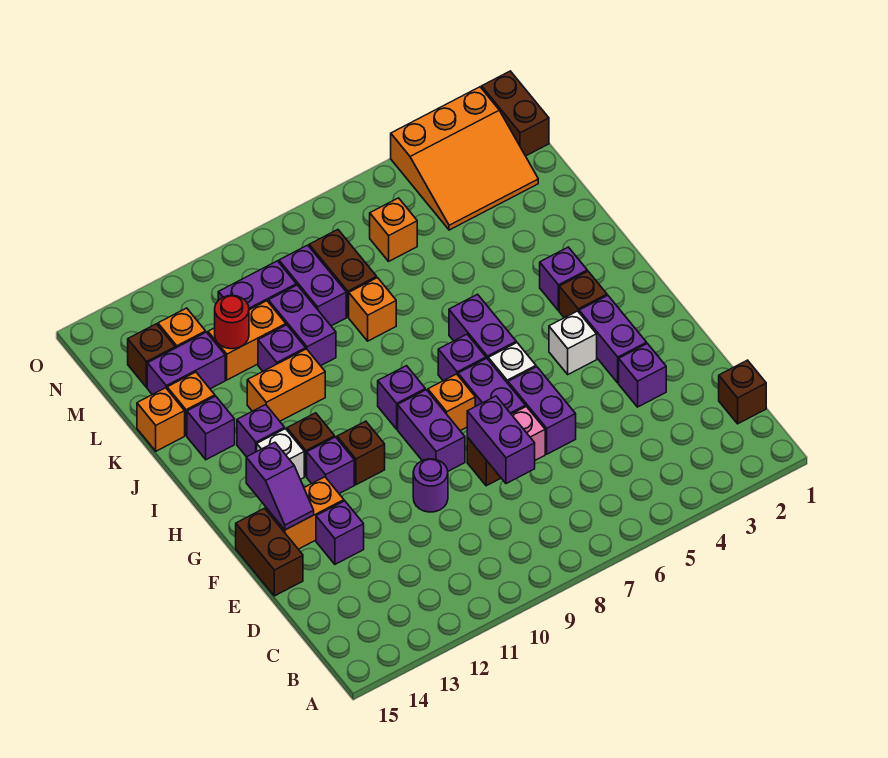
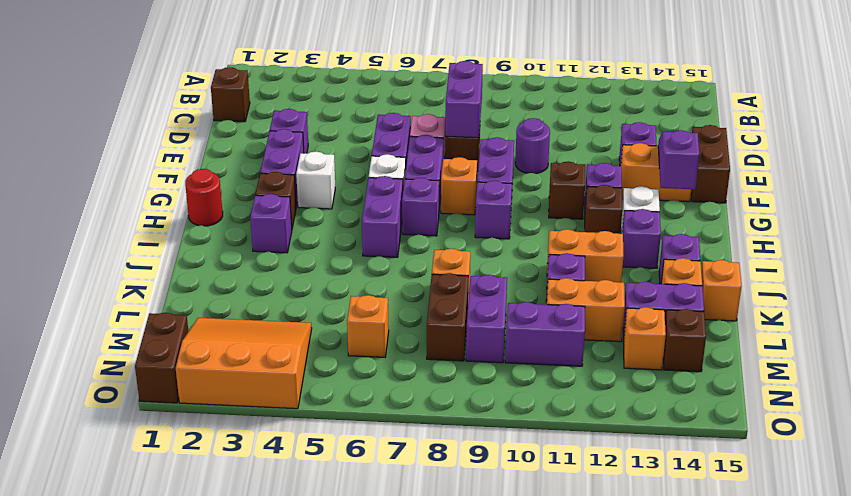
purple 1x2 brick [269,285,336,366] -> none
red 1x1 round brick [215,295,249,349] -> red 1x1 round brick moved to [185,169,223,226]

